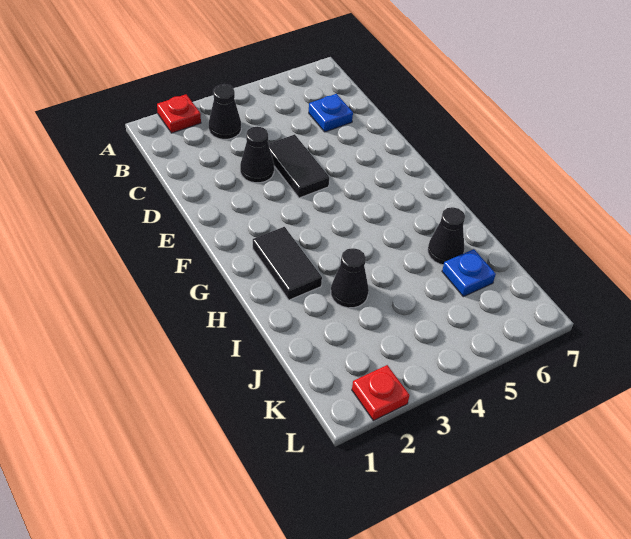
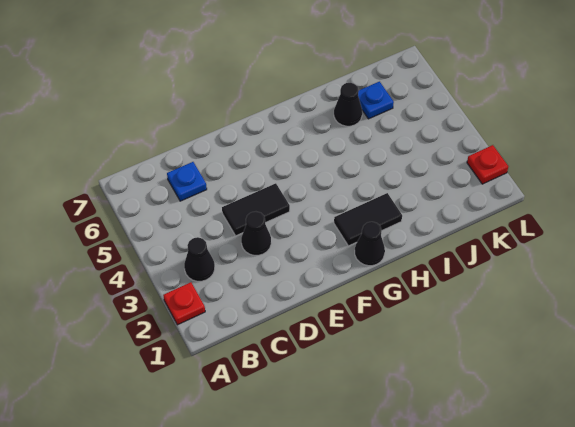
black 1x1 cone [331,248,369,308] -> black 1x1 cone moved to [355,222,385,266]

